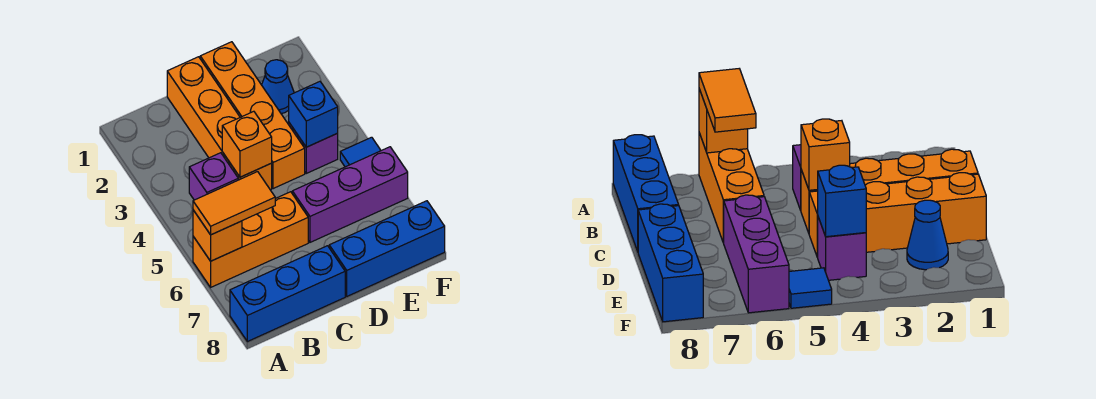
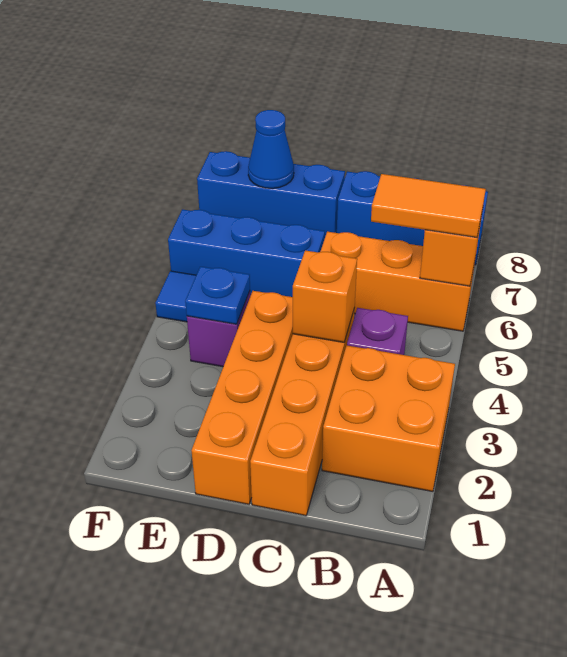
none -> orange 2x2 brick [322,346,455,492]
purple 1x3 brick [292,147,408,242] -> blue 1x3 brick [168,209,325,297]
blue 1x1 cone [262,60,294,114] -> blue 1x1 cone moved to [248,110,294,188]
blue 1x1 brick [289,82,338,147] -> blue 1x1 plate [185,267,250,324]

